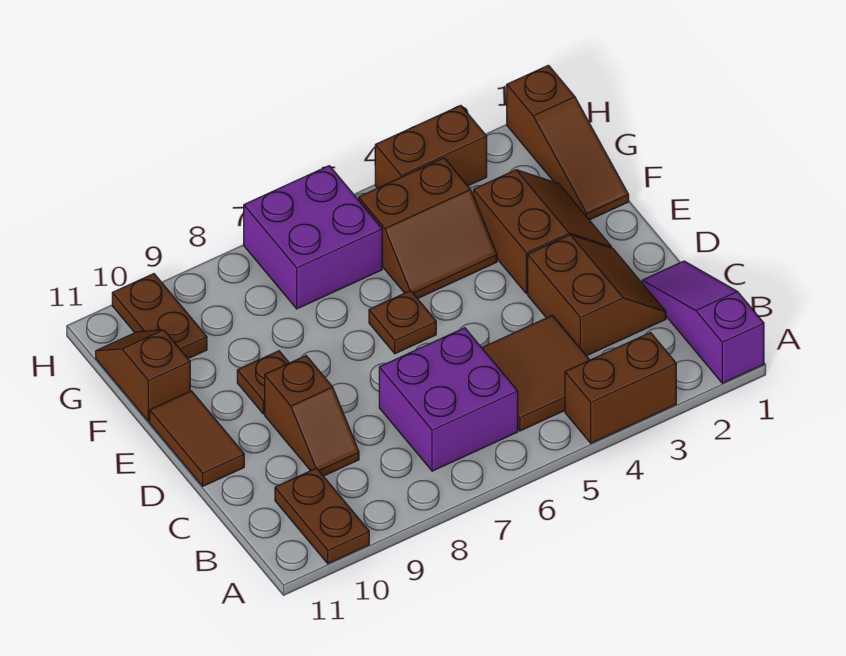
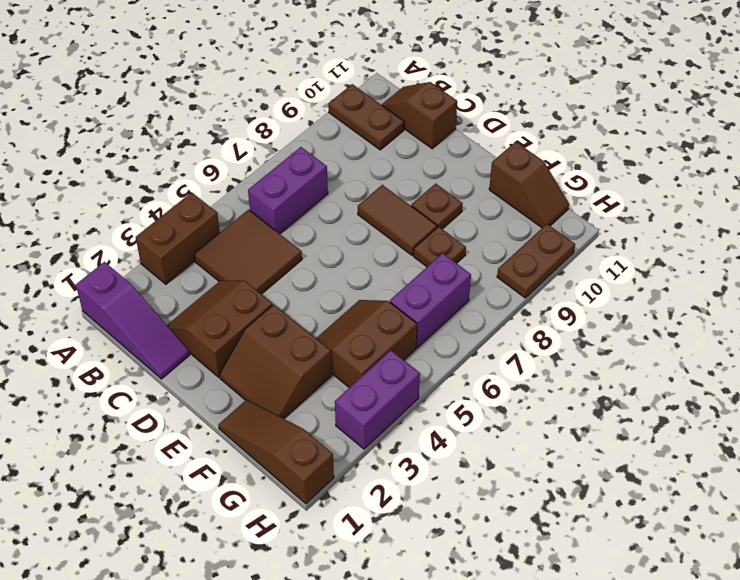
purple 2x2 brick [379,328,518,471] -> purple 1x2 brick [248,147,328,234]
brown 2x2 slope [528,235,666,356] -> brown 2x2 slope turned to [167,281,273,377]
brown 1x2 slope [265,356,359,476] -> brown 1x2 slope moved to [382,82,457,149]
brown 1x2 tile [150,391,244,486] -> brown 1x2 tile moved to [358,185,437,255]
brown 1x1 plate [369,291,436,354] -> brown 1x1 plate moved to [414,226,466,267]
purple 2x2 brick [244,166,382,309] -> purple 1x2 brick [390,253,471,348]
brown 1x2 plate [112,274,207,359] -> brown 1x2 plate turned to [497,224,575,298]
brown 1x2 brick [375,105,487,188] -> purple 1x2 brick [335,350,420,449]

